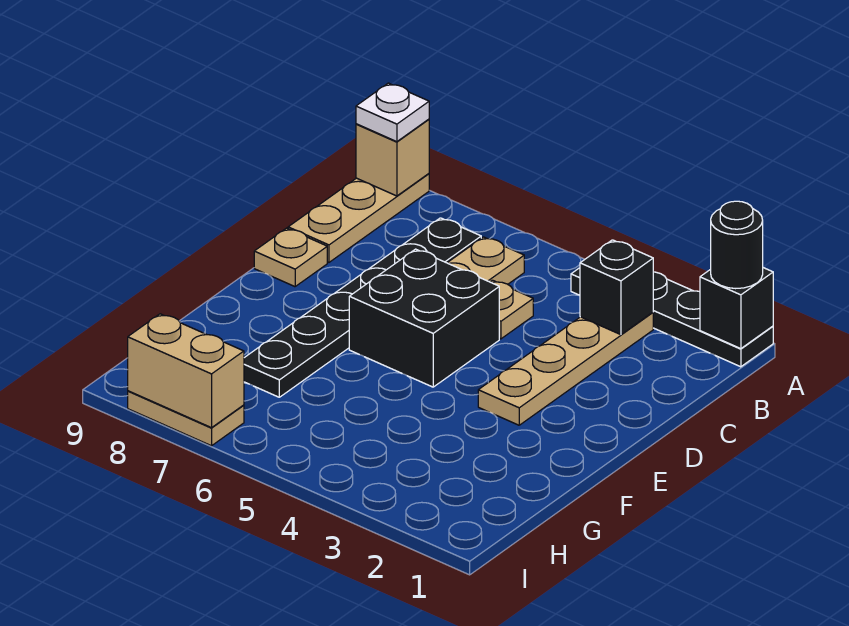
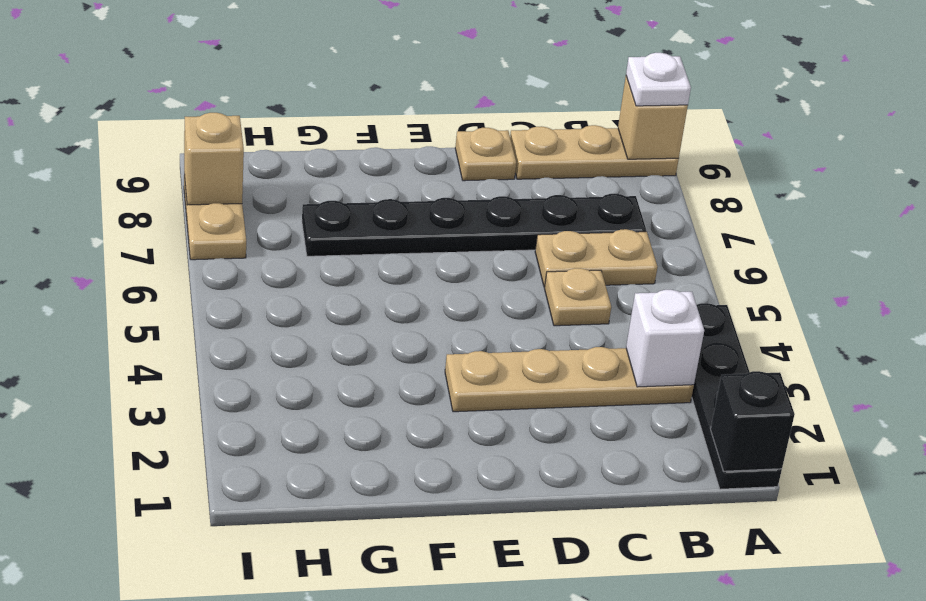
black 1x1 round brick [711,201,763,289] -> none
black 1x1 brick [580,240,653,335] -> white 1x1 brick [626,290,704,387]
black 2x2 brick [349,249,499,387] -> none
tan 1x2 brick [128,314,244,428] -> tan 1x1 brick [184,113,244,205]

